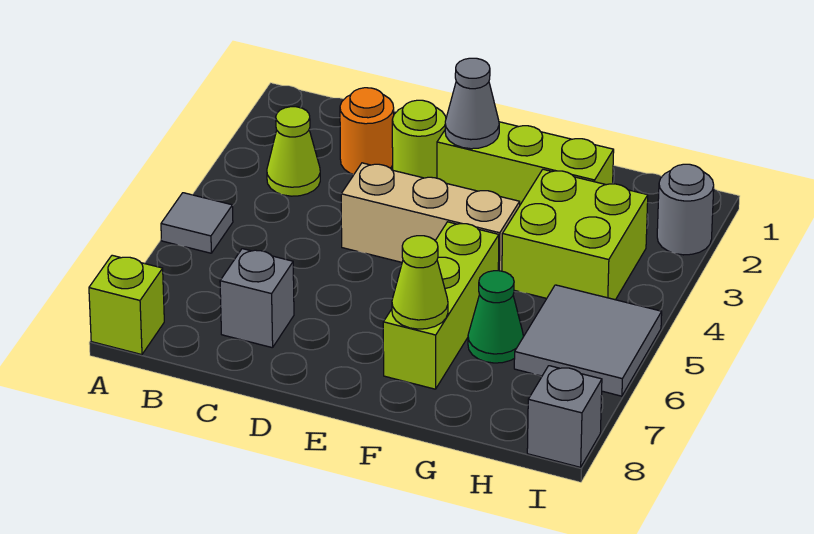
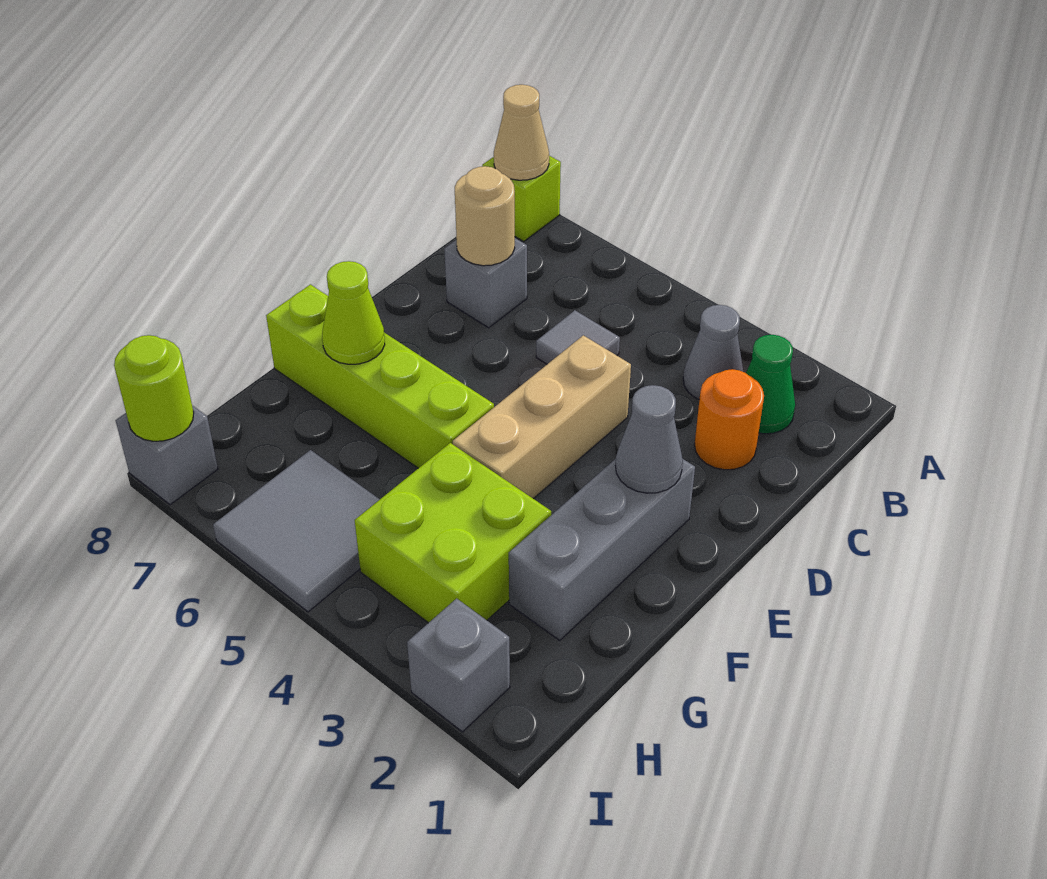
grey 1x1 tile [161,193,233,253] -> grey 1x1 tile moved to [536,310,620,364]
none -> tan 1x1 cone [494,85,549,180]
lime 1x1 cone [267,107,320,196] -> grey 1x1 cone [683,305,743,399]
none -> tan 1x1 round brick [455,166,515,266]
lime 1x1 round brick [392,100,446,178] -> lime 1x1 round brick moved to [114,335,194,441]
lime 1x3 brick [437,122,614,205] -> grey 1x3 brick [509,459,695,640]
lime 1x3 brick [383,222,499,389] -> lime 1x4 brick [266,285,494,468]
green 1x1 cone [468,271,524,363] -> green 1x1 cone moved to [746,335,795,434]
grey 1x1 round brick [657,164,714,255] -> grey 1x1 brick [407,598,510,732]

